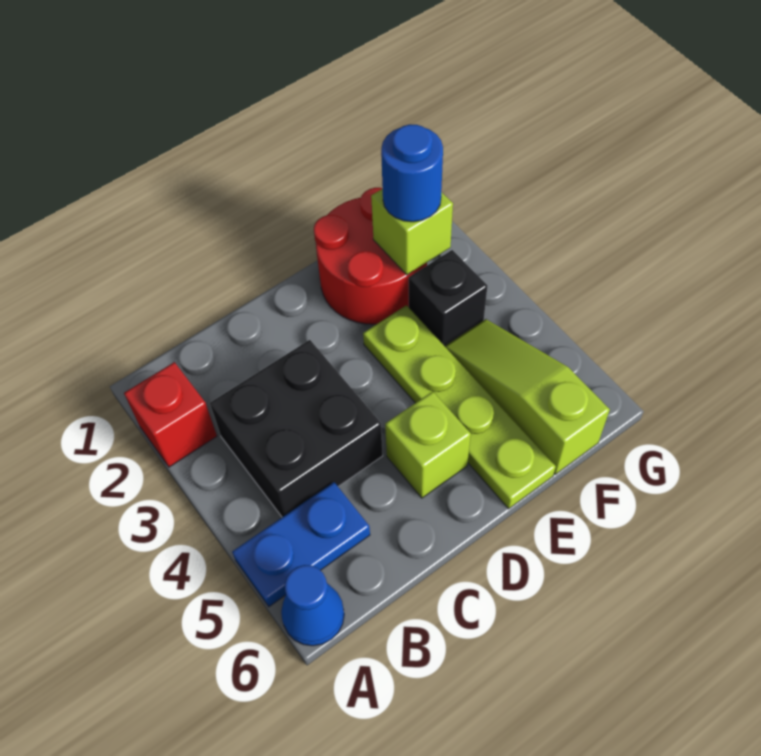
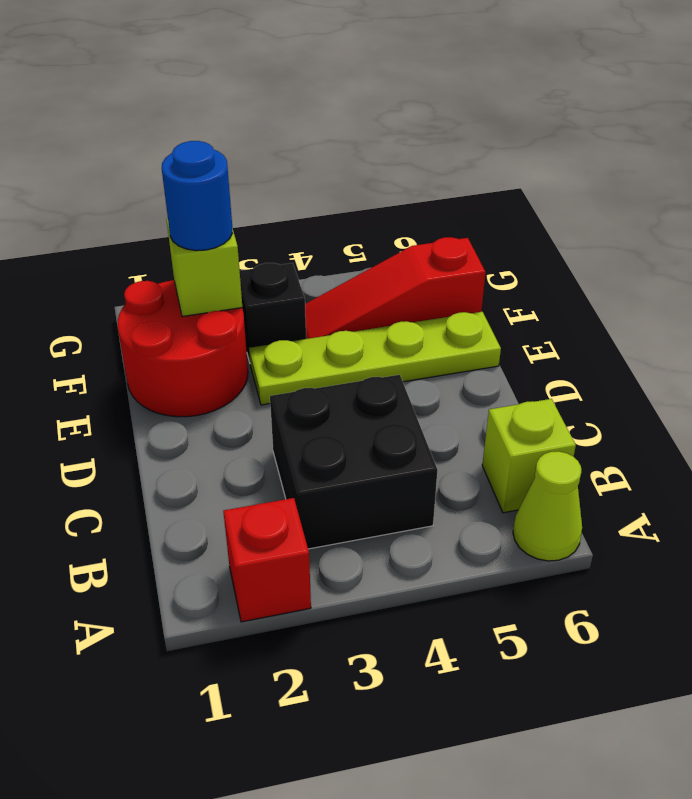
blue 1x2 plate [232,482,370,607] -> none
blue 1x1 cone [281,565,344,646] -> lime 1x1 cone [513,451,582,561]
lime 1x1 brick [385,391,471,498] -> lime 1x1 brick moved to [482,399,576,513]
lime 1x3 slope [445,319,610,474] -> red 1x3 slope [305,237,486,339]

